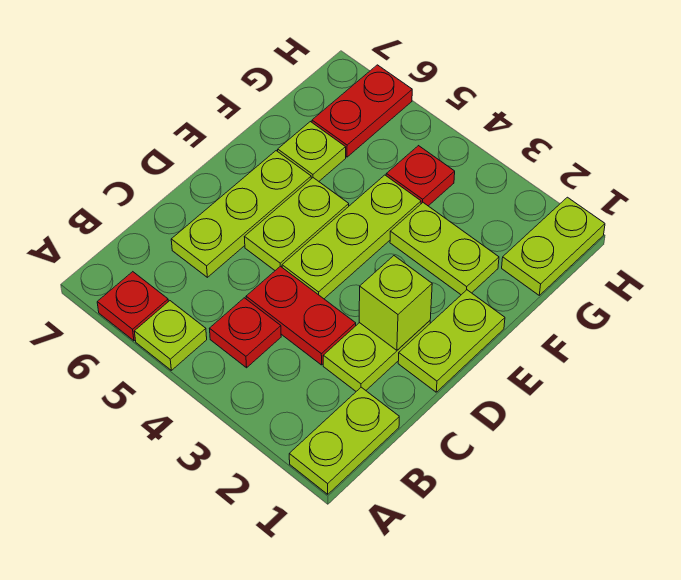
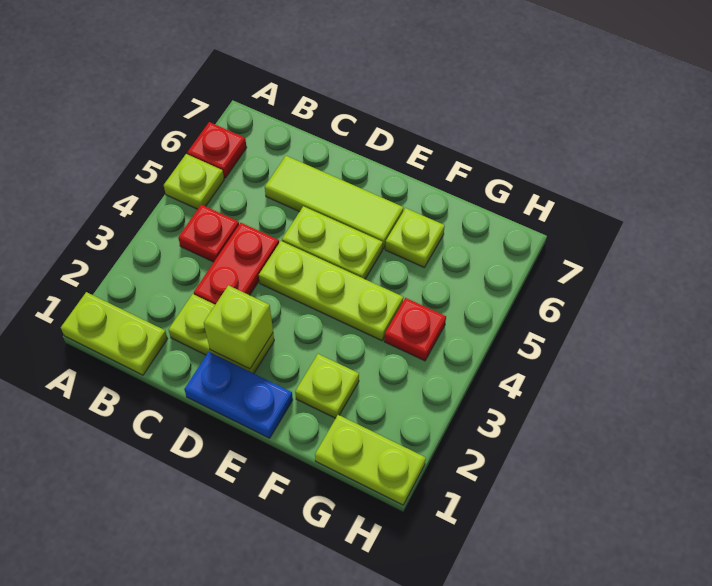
lime 1x3 plate [171,151,311,277] -> lime 1x3 tile [265,156,403,249]
lime 1x2 plate [398,290,505,392] -> blue 1x2 plate [184,352,293,438]
lime 1x2 plate [390,203,499,295] -> lime 1x1 plate [295,354,359,418]
red 1x2 plate [312,65,412,157] -> none

